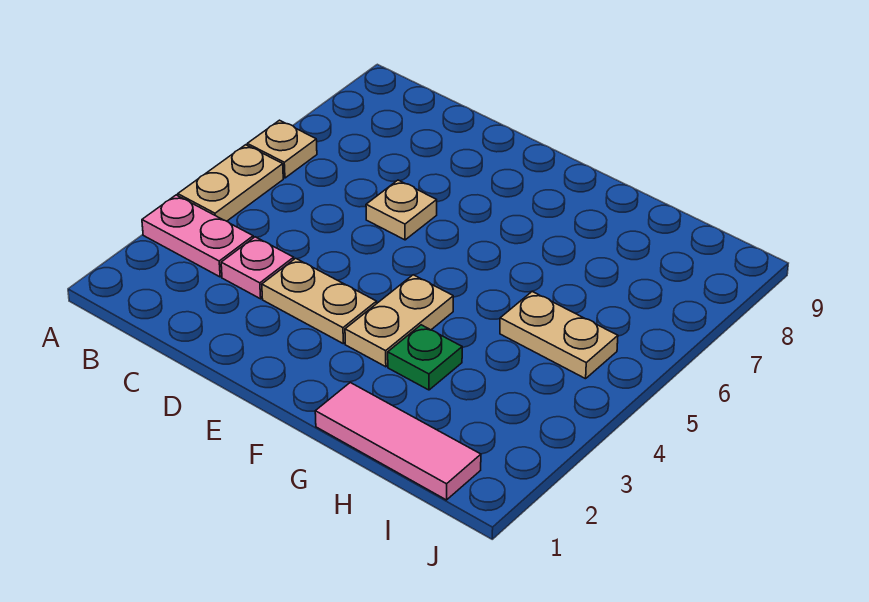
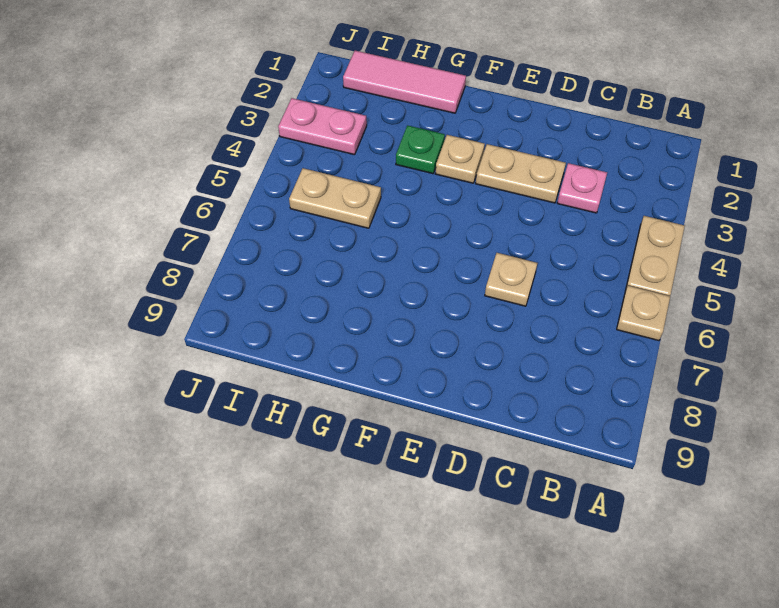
pink 1x2 plate [142,195,253,277] -> pink 1x2 plate moved to [278,98,367,155]
tan 1x2 plate [345,275,453,367] -> tan 1x1 plate [436,135,485,183]

